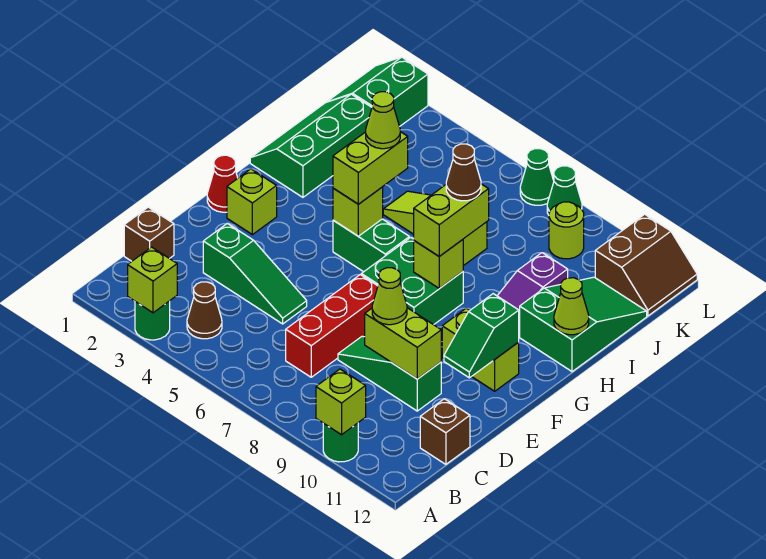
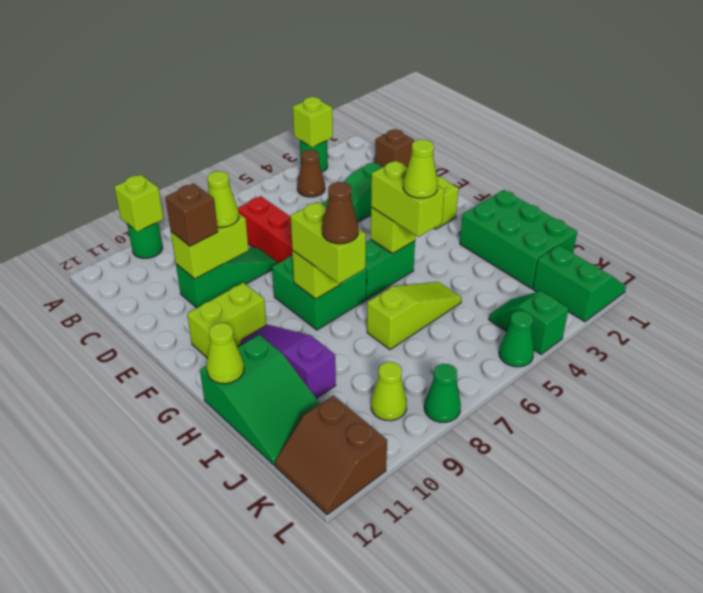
brown 1x1 brick [420,399,470,464] -> brown 1x1 brick moved to [165,184,218,246]
green 1x2 slope [444,294,519,378] -> green 1x2 slope moved to [489,291,569,354]
red 1x1 cone [207,155,238,212] -> none
green 2x3 slope [250,94,372,197] -> green 2x3 brick [460,190,577,288]
lime 1x1 round brick [549,202,584,259] -> lime 1x1 cone [371,362,407,421]
green 1x1 cone [520,149,554,205] -> green 1x1 cone moved to [499,311,534,367]

